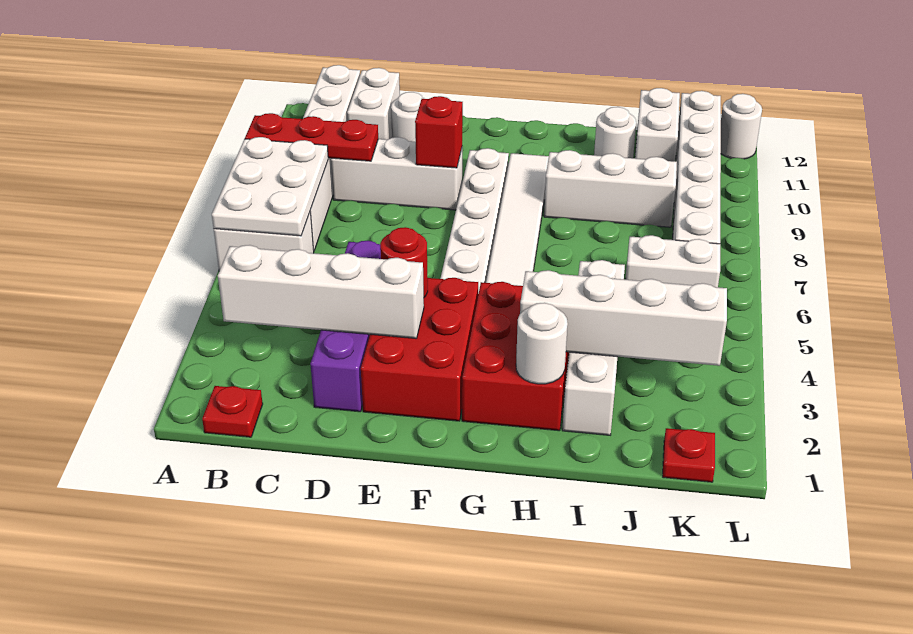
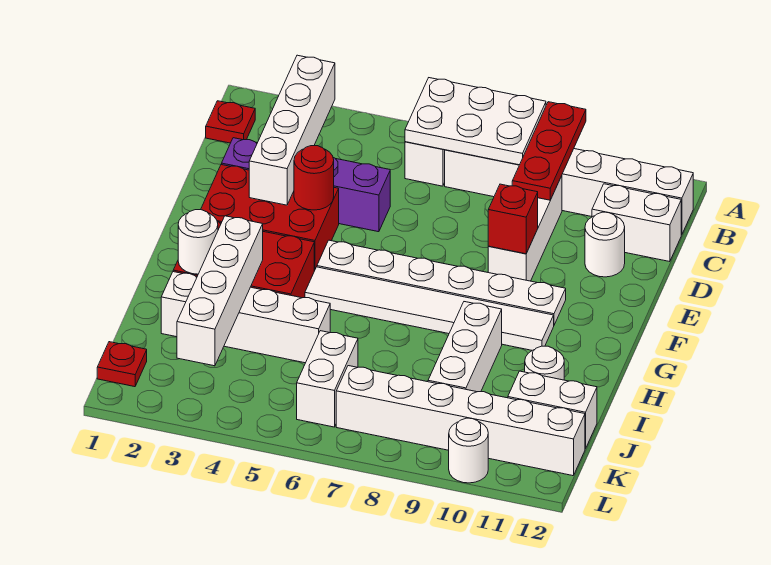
white 1x1 round brick [721,94,762,159] -> white 1x1 round brick moved to [449,418,488,483]

